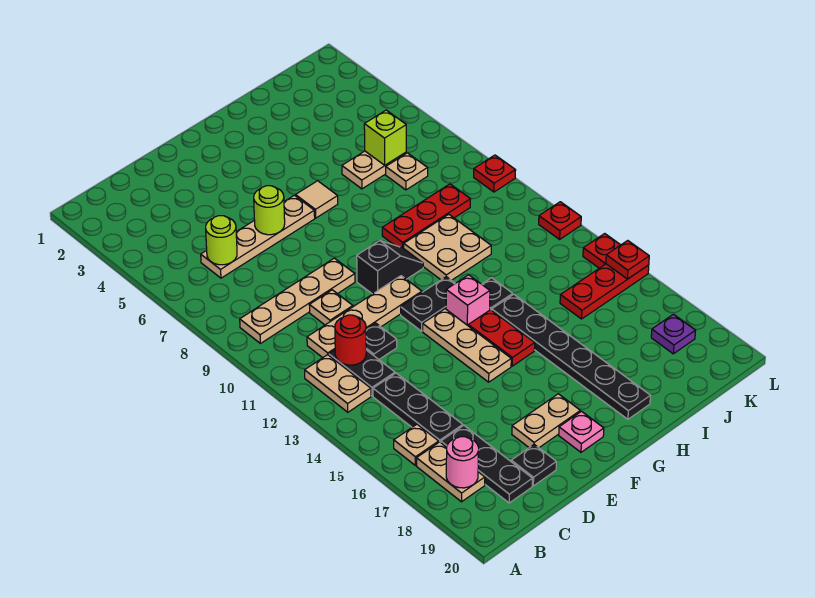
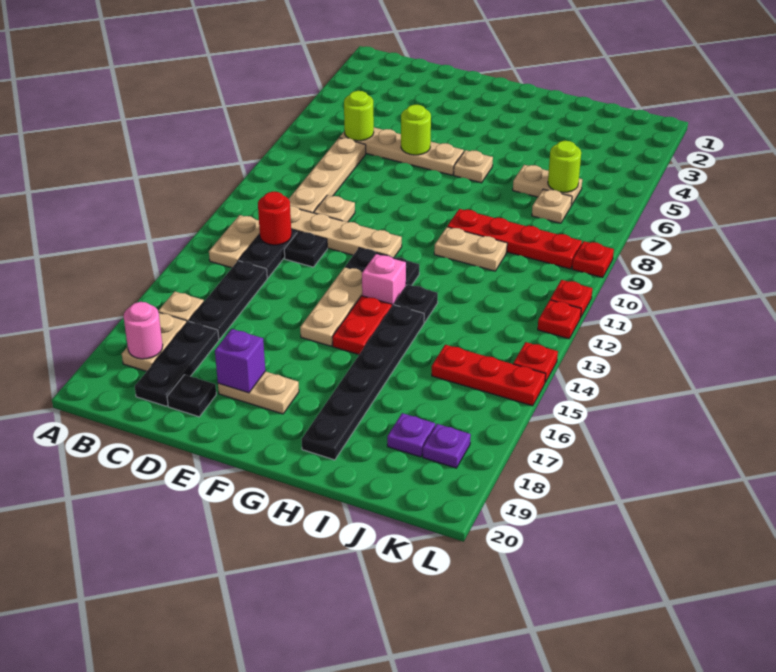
tan 1x4 plate [240,258,355,343] -> tan 1x4 plate turned to [289,138,366,213]
none -> purple 1x1 brick [215,329,265,393]
black 1x2 slope [357,241,423,294] -> none
pink 1x1 plate [559,411,604,452] -> none
tan 1x1 tile [296,181,338,218] -> tan 1x1 plate [454,150,493,183]
red 1x3 plate [382,184,470,248] -> red 1x4 plate [447,209,582,269]
tan 2x2 plate [404,214,491,280] -> tan 1x2 plate [434,227,507,271]
lime 1x1 brick [364,110,406,165] -> lime 1x1 round brick [548,141,581,192]
none -> purple 1x1 plate [387,413,435,457]
red 1x1 plate [606,241,649,279] -> red 1x1 plate moved to [550,280,592,318]

